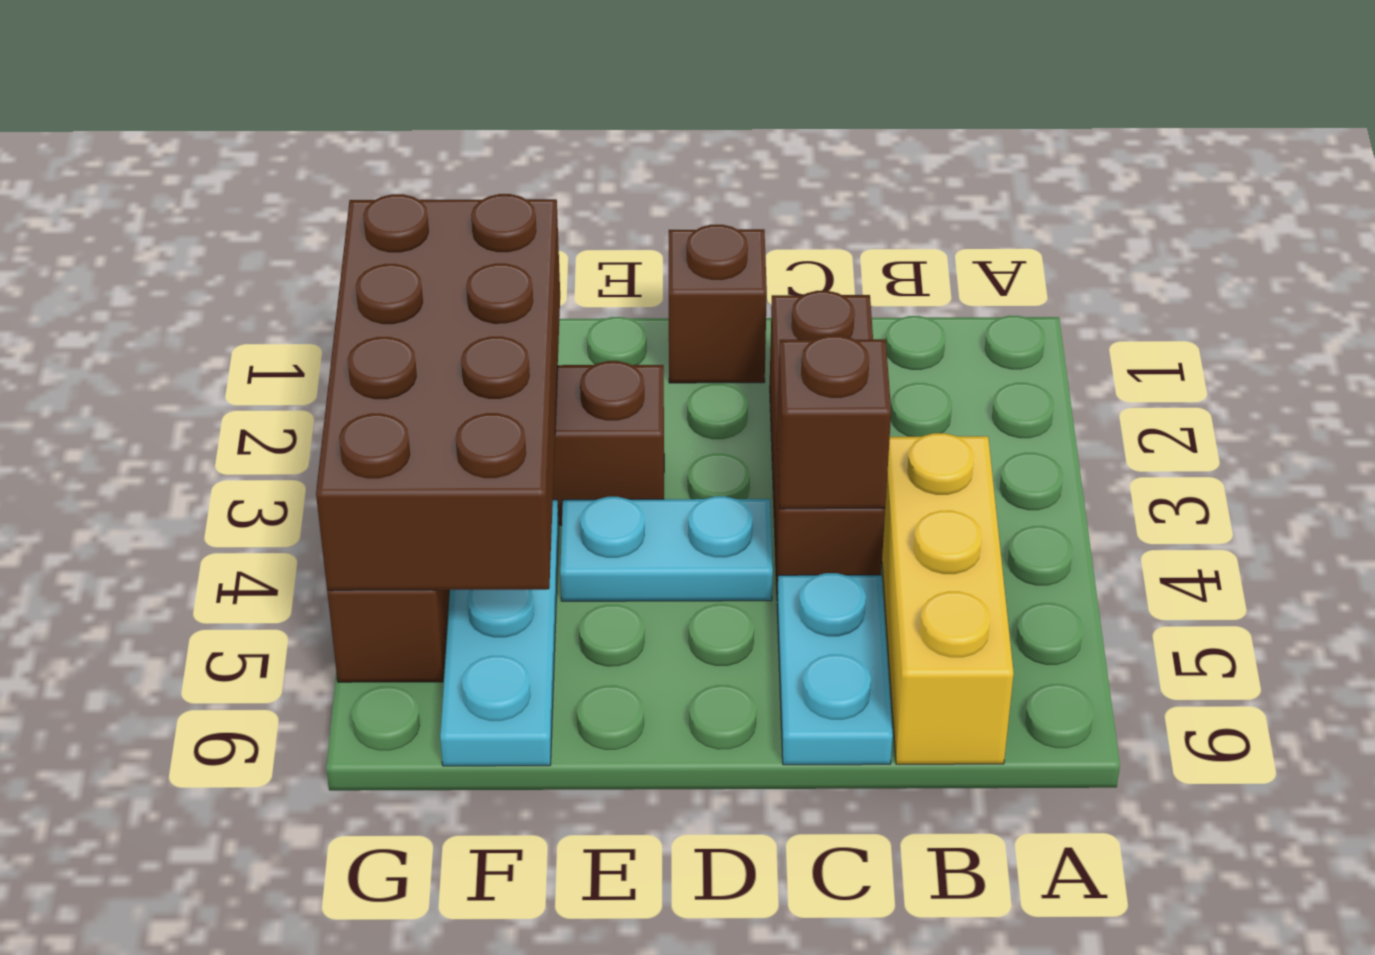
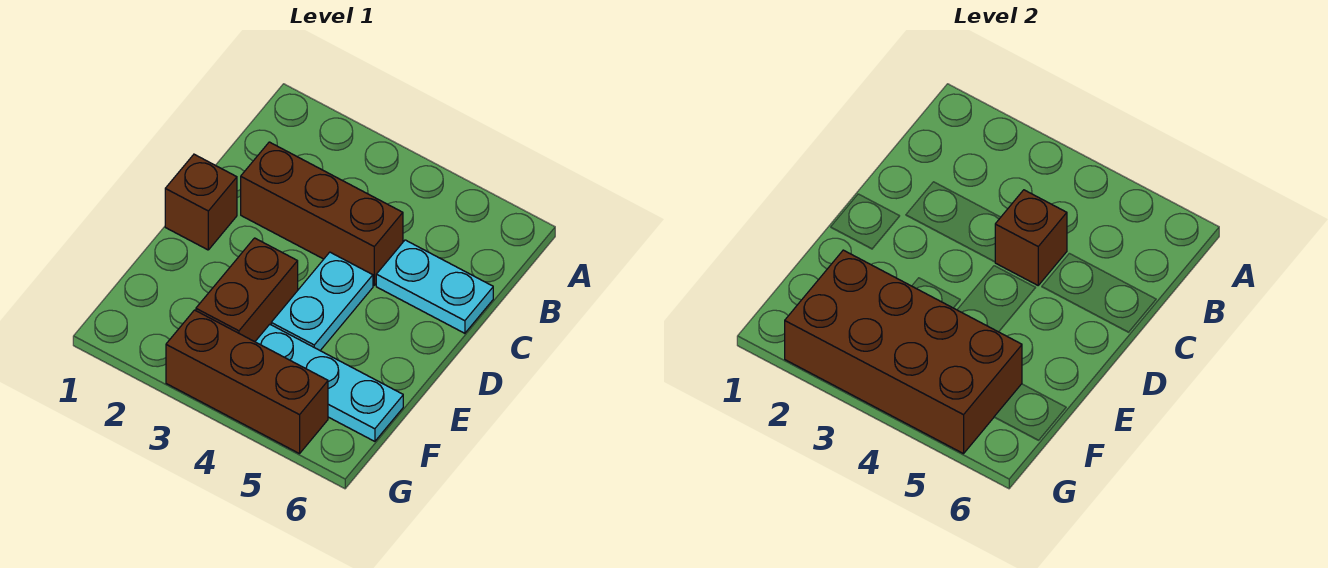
yellow 1x3 brick [882,433,1014,764] -> none

